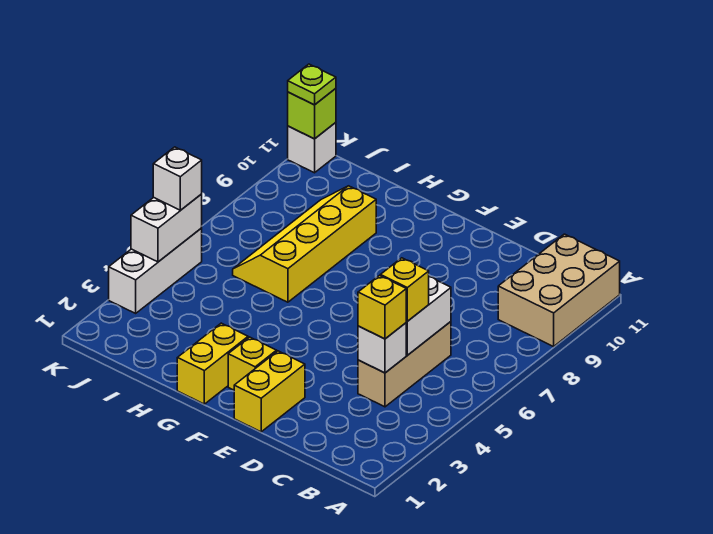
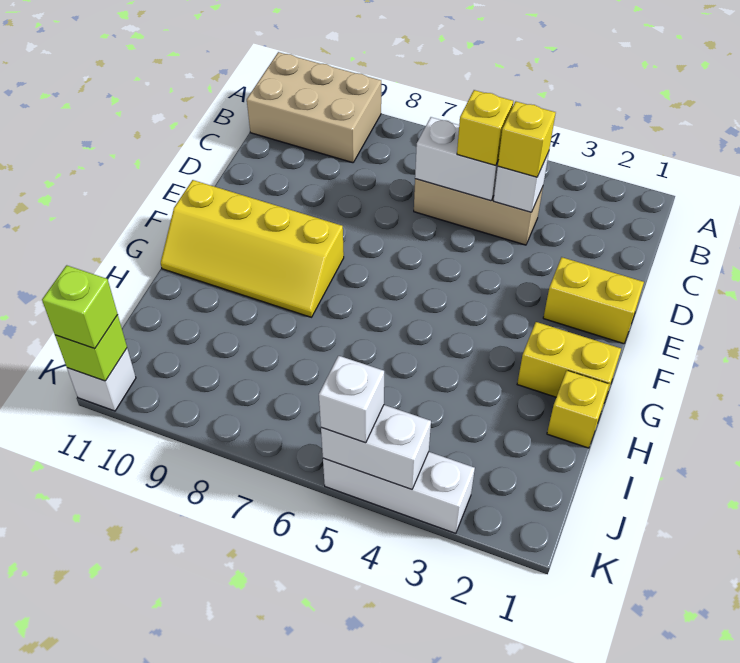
yellow 1x1 brick [228,337,277,390] -> yellow 1x1 brick moved to [547,371,609,448]
yellow 2x4 slope [233,186,376,302] -> yellow 2x4 slope moved to [161,180,344,317]
lime 1x1 plate [288,64,336,105] -> lime 1x1 brick [42,265,118,349]

